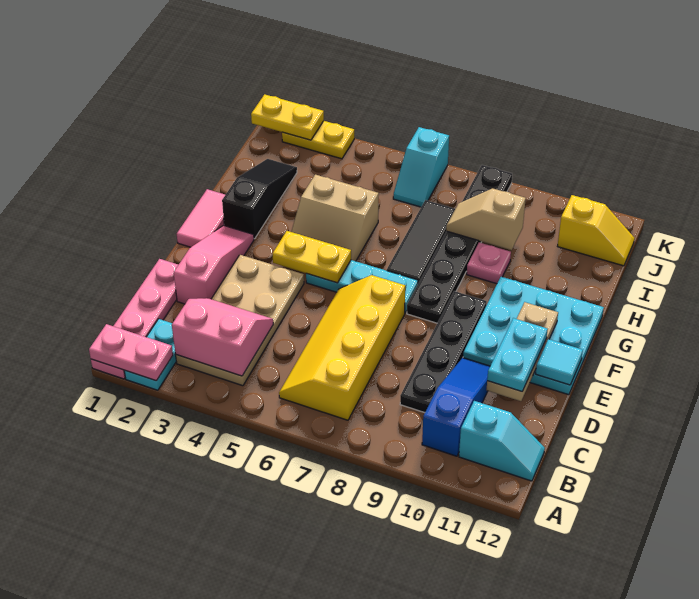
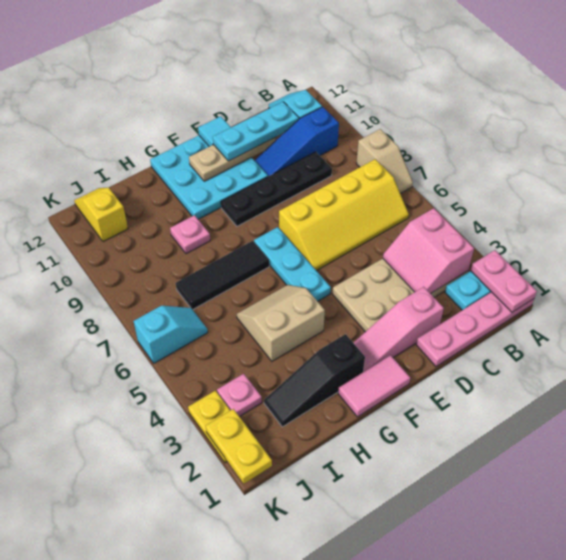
cyan 1x2 plate [487,318,548,391] -> cyan 1x3 plate [213,102,299,161]
yellow 1x2 plate [273,231,351,283] -> none
black 1x6 plate [407,165,512,323] -> none
tan 2x2 slope [291,175,379,261] -> tan 2x2 slope turned to [237,285,325,361]
tan 1x2 slope [446,188,526,250] -> tan 1x2 slope moved to [356,129,413,193]
none -> pink 1x1 plate [217,374,262,417]

